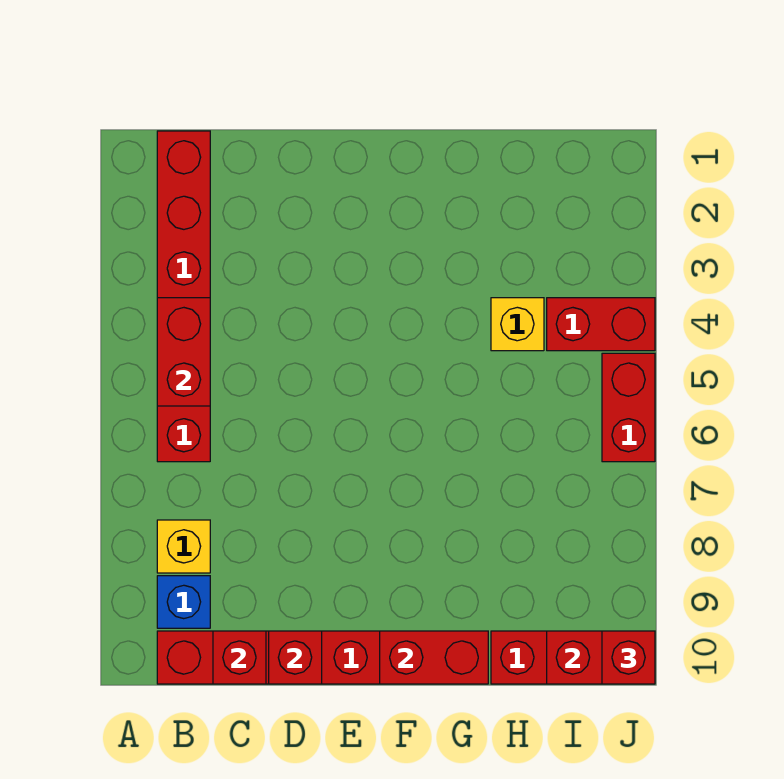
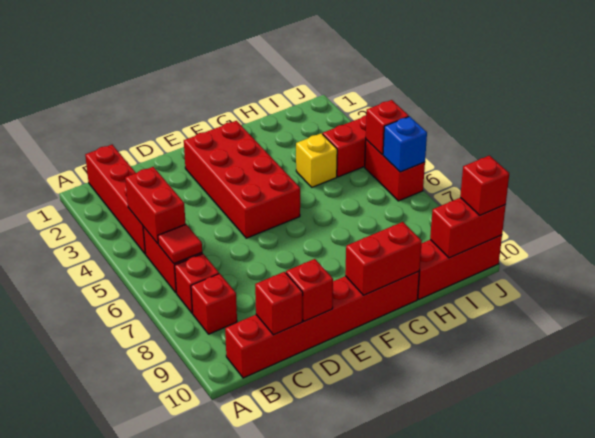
none -> red 1x1 tile [158,224,202,264]
none -> red 1x1 brick [175,254,219,313]
yellow 1x1 brick [157,520,210,573] -> red 1x1 brick [191,274,237,334]
blue 1x1 brick [157,576,210,628] -> blue 1x1 brick moved to [383,116,427,172]
none -> red 2x4 brick [184,121,300,238]
none -> red 1x1 brick [366,100,409,155]

